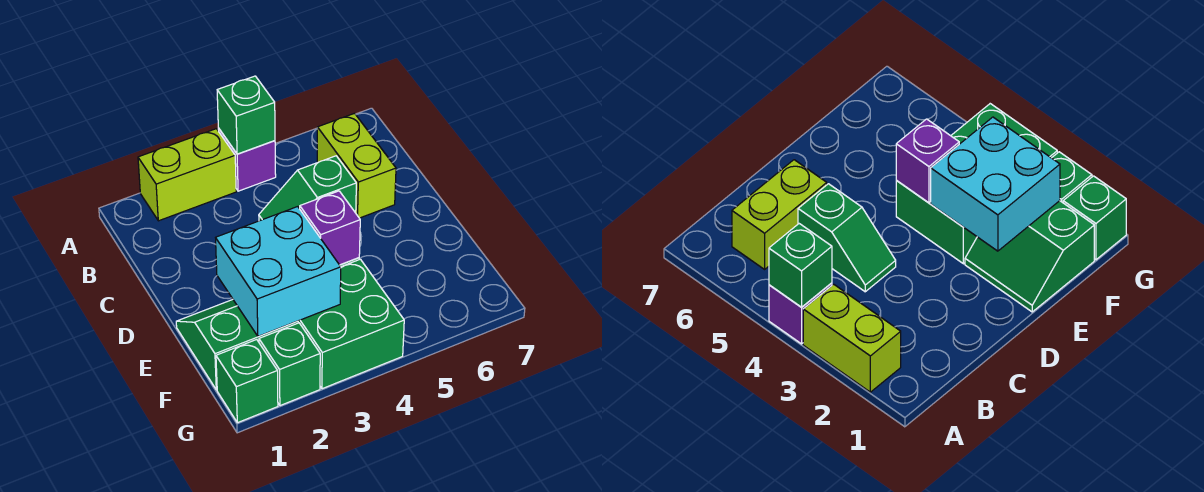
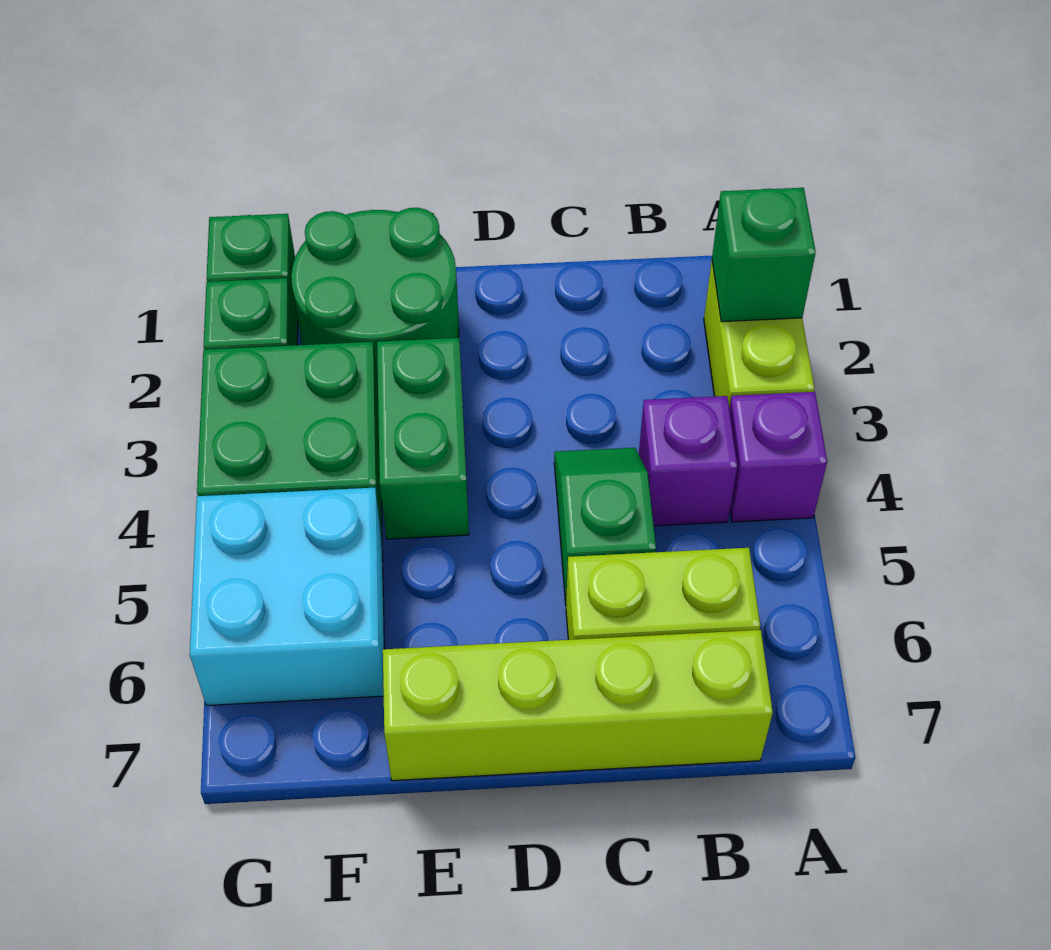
green 1x1 brick [217,76,275,154] -> green 1x1 brick moved to [712,188,816,322]
none -> lime 1x4 brick [383,630,773,781]
green 2x2 slope [176,300,298,390] -> green 2x2 round brick [291,208,459,382]
cyan 2x2 brick [216,207,341,337] -> cyan 2x2 brick moved to [190,488,384,705]
purple 1x1 brick [300,191,360,265] -> purple 1x1 brick moved to [639,396,737,526]

